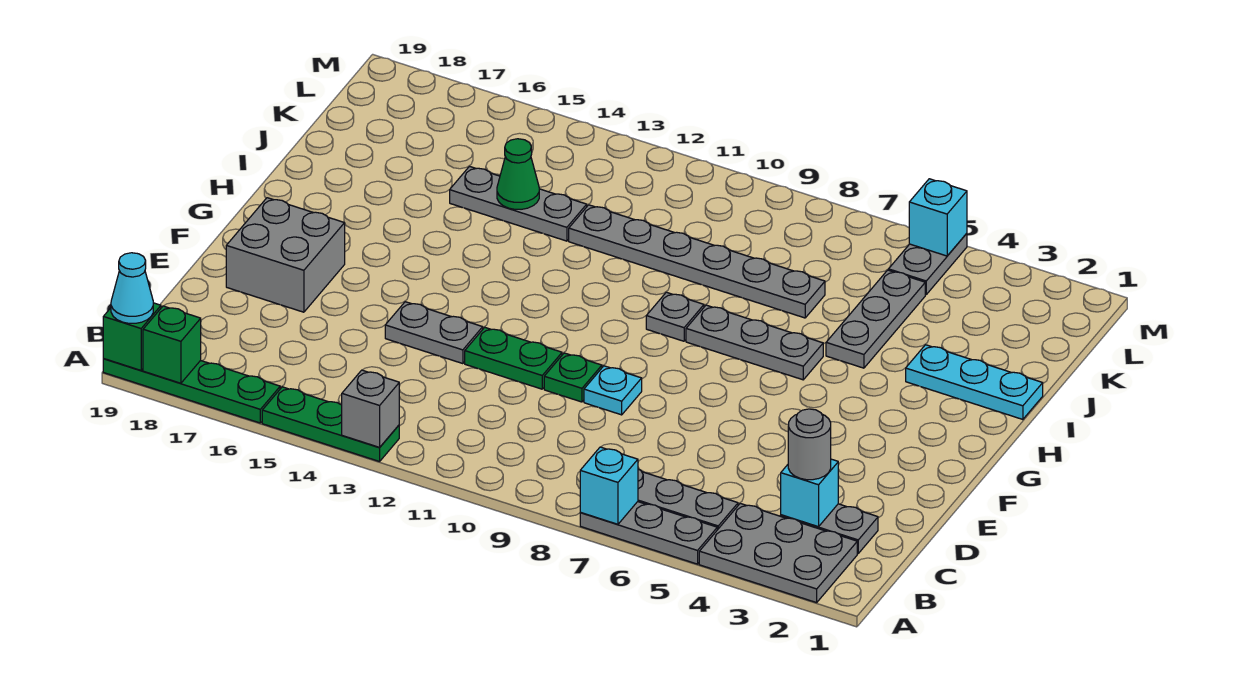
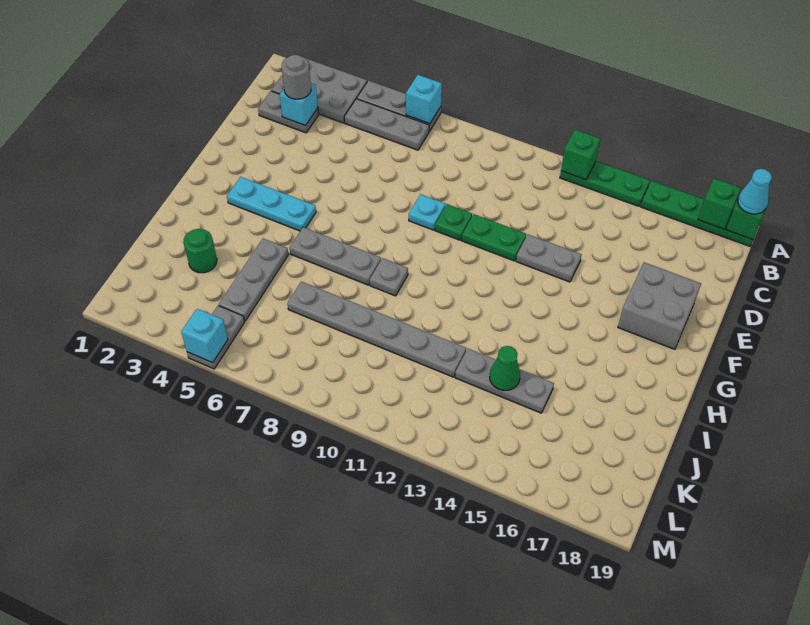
grey 1x1 brick [342,370,399,447] -> green 1x1 brick [561,130,600,180]
cyan 1x3 plate [906,345,1043,419] -> cyan 1x3 plate moved to [227,177,316,231]
none -> green 1x1 round brick [183,229,217,273]

